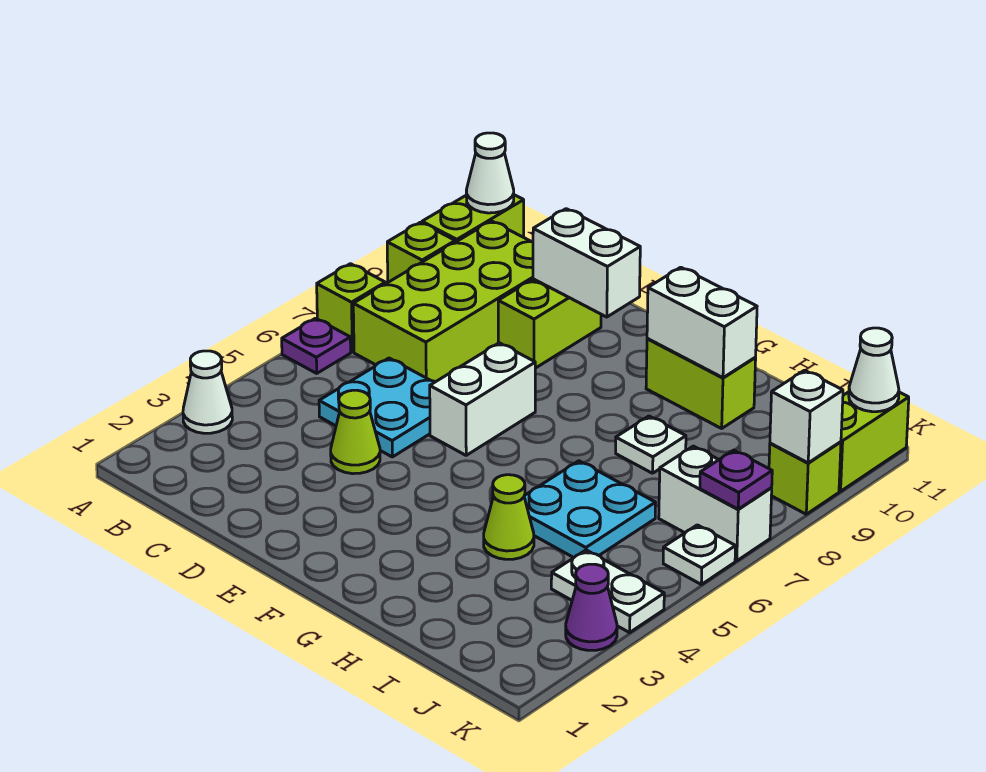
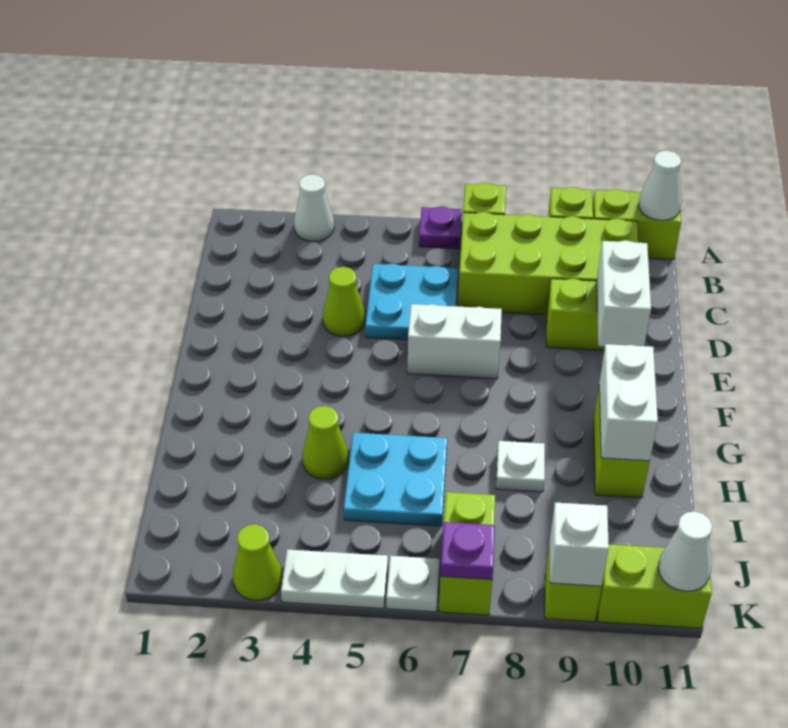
white 1x2 plate [551,550,664,633] -> white 1x2 plate turned to [281,549,388,609]
white 1x2 brick [659,446,772,561] -> lime 1x2 brick [439,492,495,615]
purple 1x1 cone [566,564,617,650] -> lime 1x1 cone [233,524,283,601]

